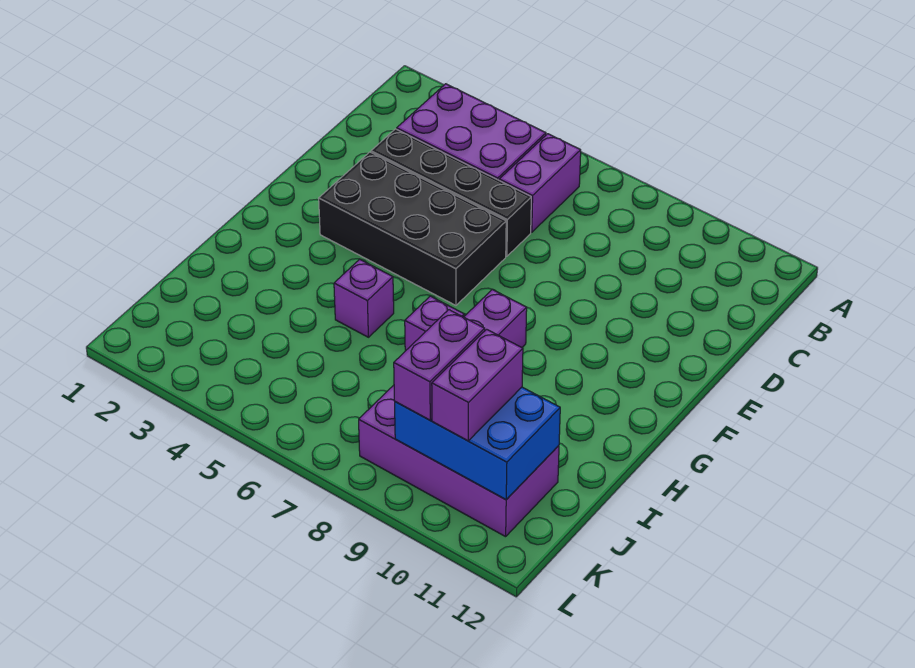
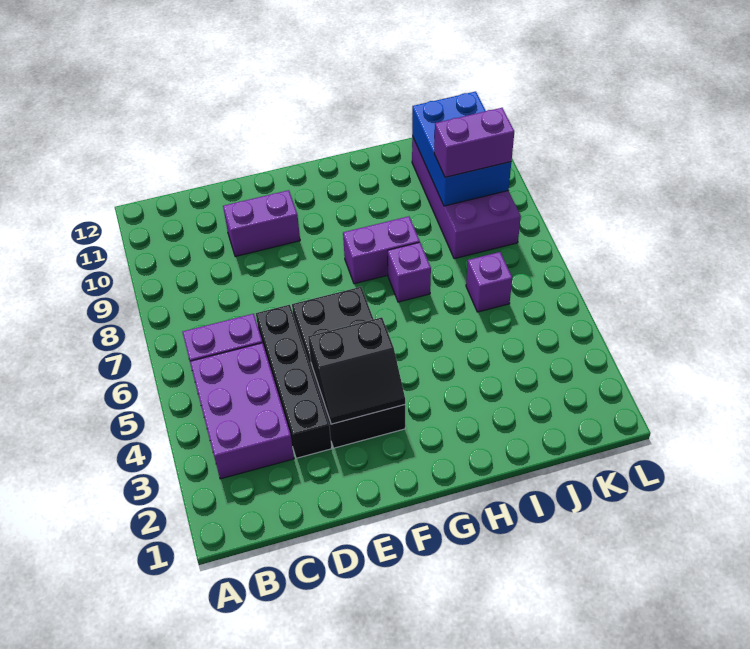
none -> black 2x2 slope [308,317,405,424]
purple 1x1 brick [334,259,394,337] -> purple 1x1 brick moved to [466,252,512,312]
purple 1x2 brick [432,329,523,441] -> purple 1x2 brick moved to [223,190,300,257]

